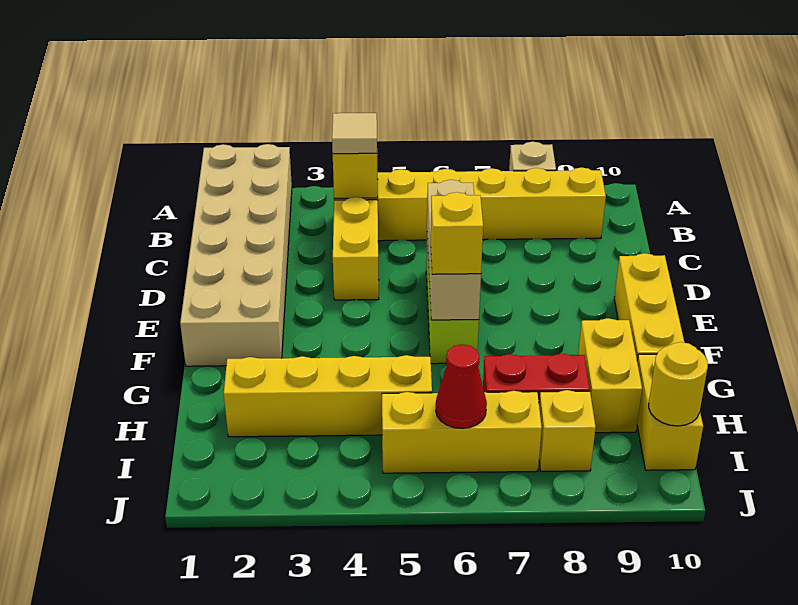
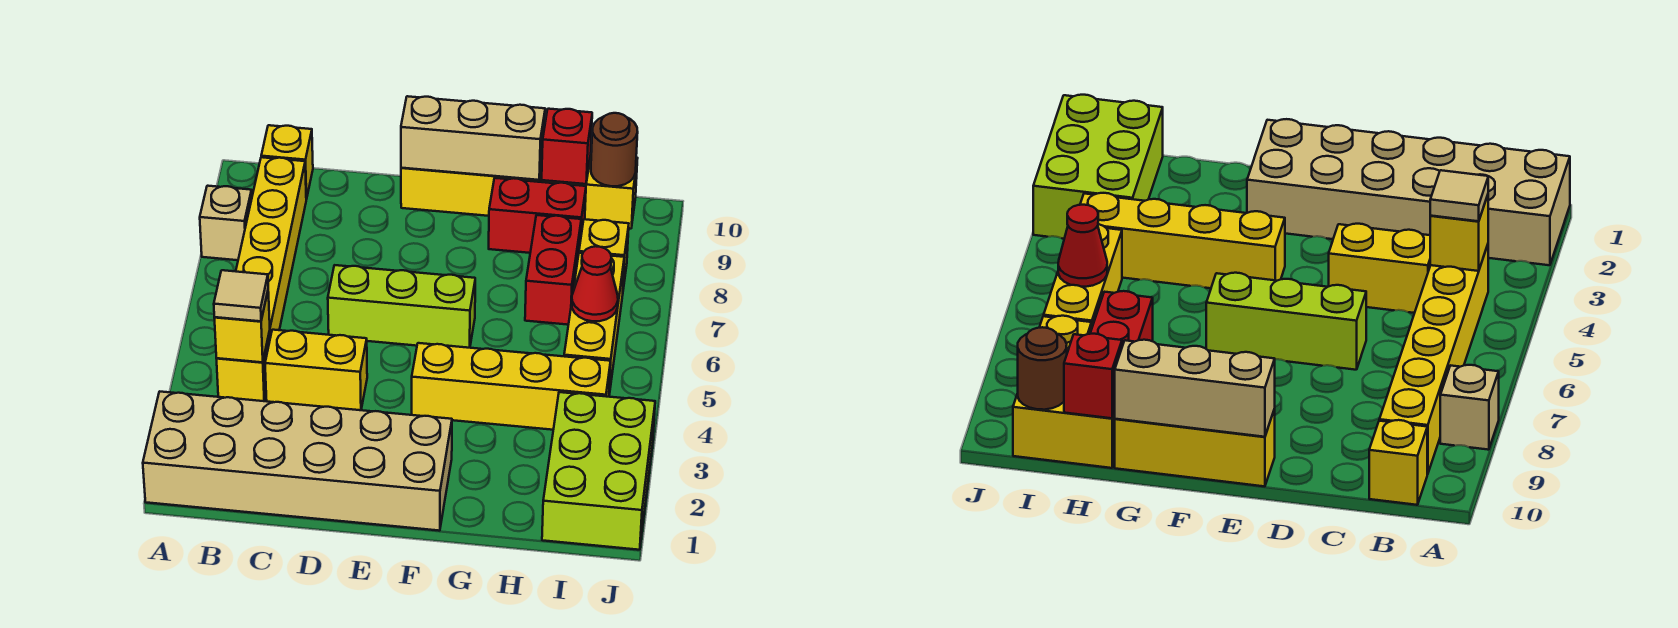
tan 1x3 brick [427,180,481,320] -> tan 1x3 brick moved to [401,96,545,180]
yellow 1x1 brick [431,192,483,274] -> yellow 1x1 brick moved to [261,125,313,199]
yellow 1x2 brick [578,318,642,433] -> red 1x2 brick [489,178,586,253]
yellow 1x4 brick [224,355,432,437] -> yellow 1x4 brick turned to [412,343,611,430]
none -> red 1x1 brick [542,109,592,184]
none -> lime 2x3 brick [542,392,655,550]
yellow 1x1 round brick [649,342,708,426] -> brown 1x1 round brick [591,113,638,186]

